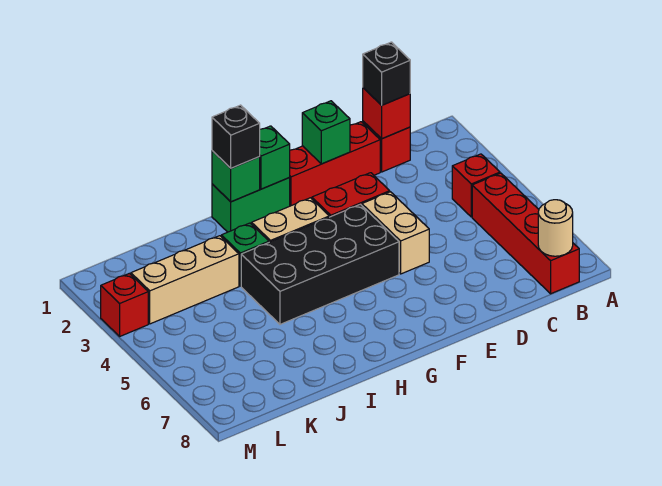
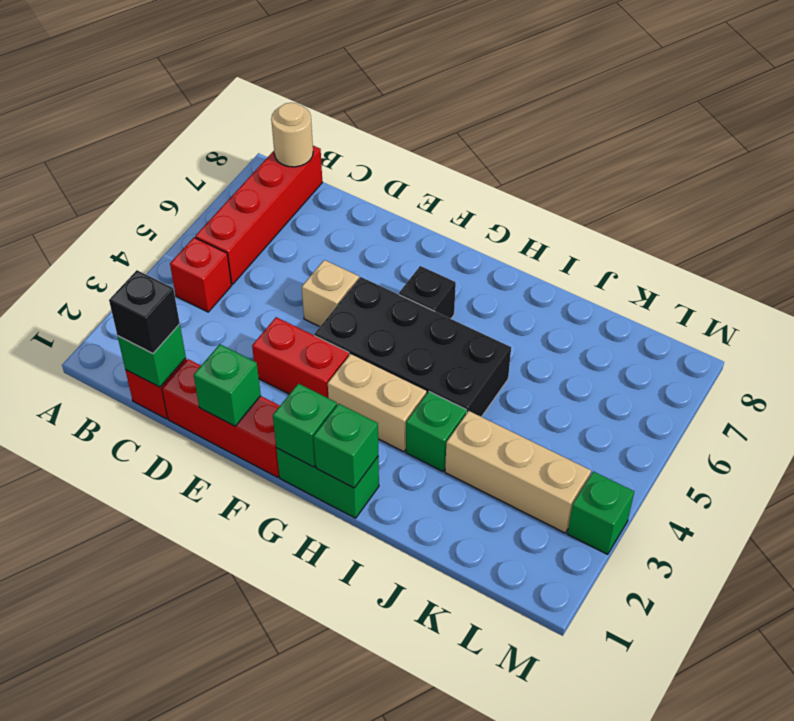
red 1x1 brick [363,88,410,139] -> green 1x1 brick [118,324,186,387]
tan 1x2 brick [362,192,429,274] -> tan 1x1 brick [302,260,359,327]
black 1x1 brick [212,105,260,168] -> black 1x1 brick moved to [399,266,456,319]
red 1x1 brick [101,273,148,336] -> green 1x1 brick [567,472,634,554]

